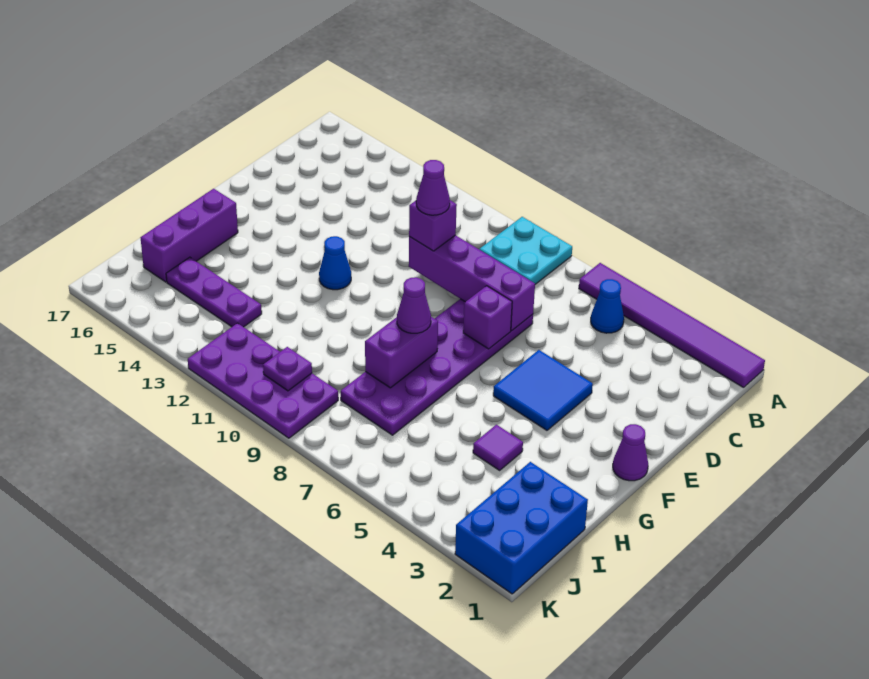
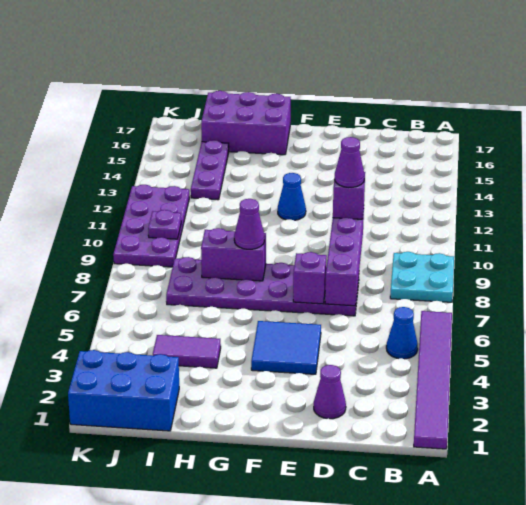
purple 1x1 cone [613,424,648,481] -> purple 1x1 cone moved to [314,365,346,419]
purple 1x3 brick [140,189,238,282] -> purple 2x3 brick [201,91,291,155]
purple 1x1 tile [473,425,523,470] -> purple 1x2 tile [153,335,221,368]

